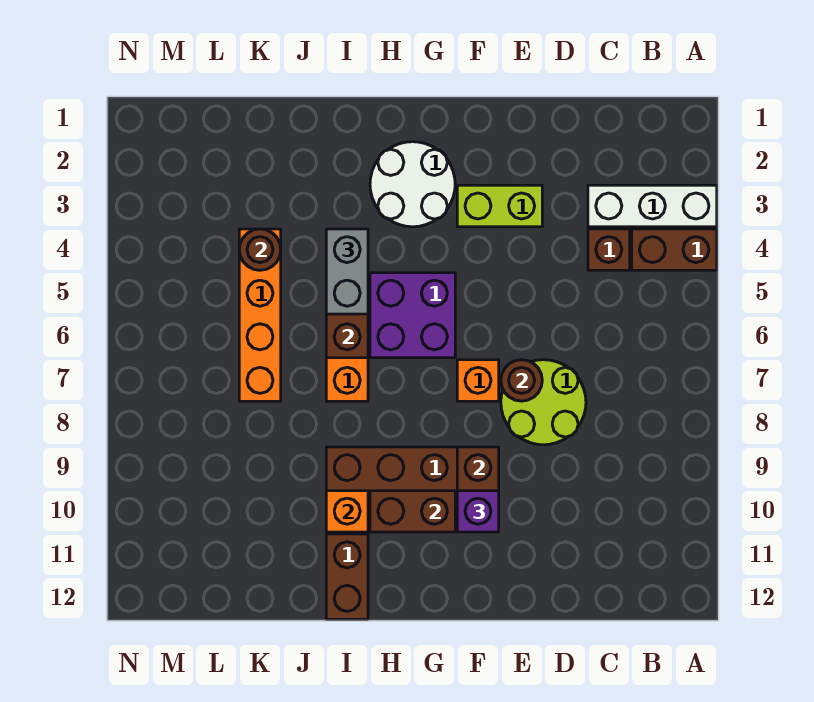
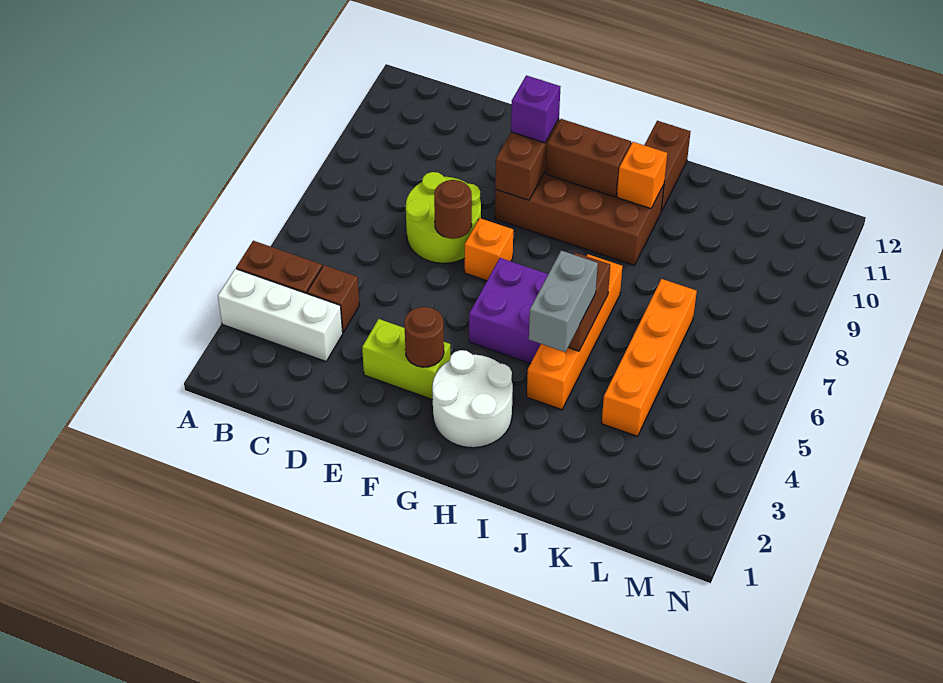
brown 1x1 round brick [239,229,281,270] -> brown 1x1 round brick moved to [404,307,444,367]

